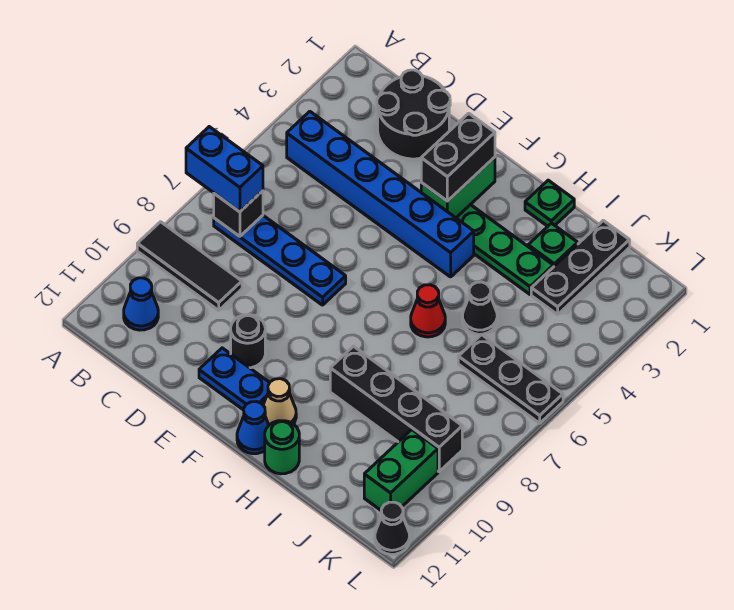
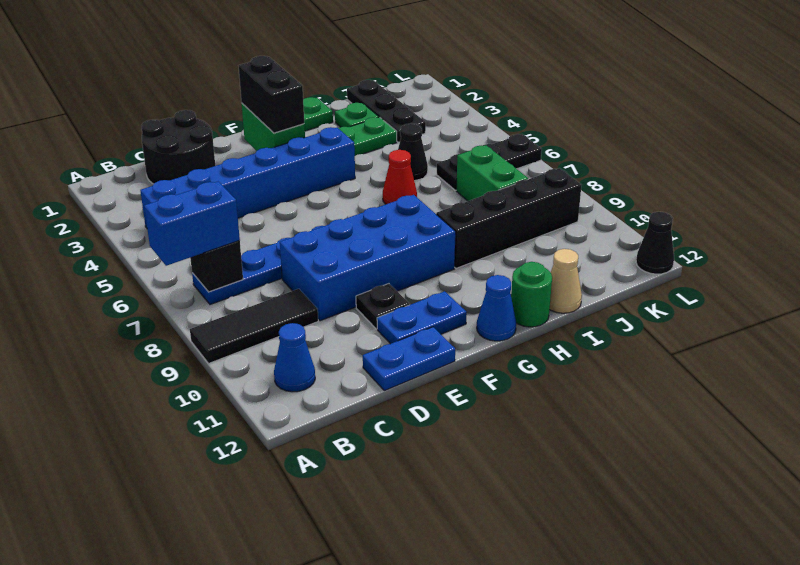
none -> blue 2x4 brick [280,195,456,321]
none -> blue 1x2 plate [363,327,455,391]
black 1x1 round brick [231,314,265,368] -> black 1x1 plate [356,284,410,329]
tan 1x1 cone [263,379,296,425] -> tan 1x1 cone moved to [550,249,582,313]
green 1x2 brick [364,430,438,510] -> green 1x2 brick moved to [456,145,528,201]

